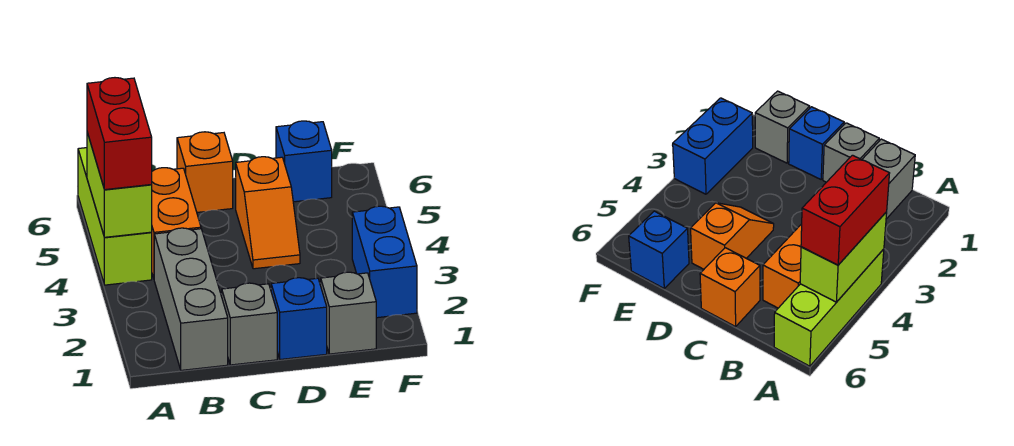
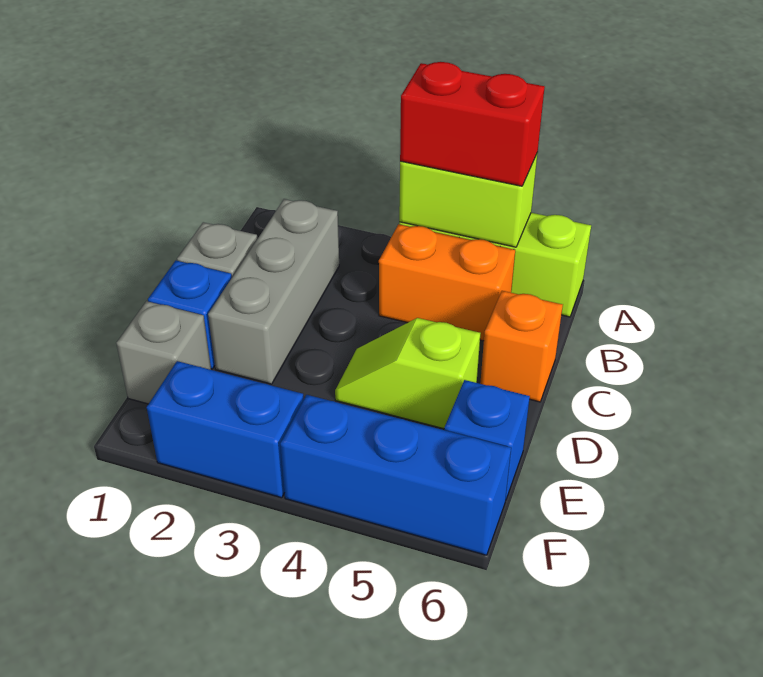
grey 1x3 brick [154,228,228,370] -> grey 1x3 brick turned to [208,199,339,384]
orange 1x2 slope [236,157,300,269] -> lime 1x2 slope [335,318,480,429]
none -> blue 1x3 brick [280,395,511,555]

